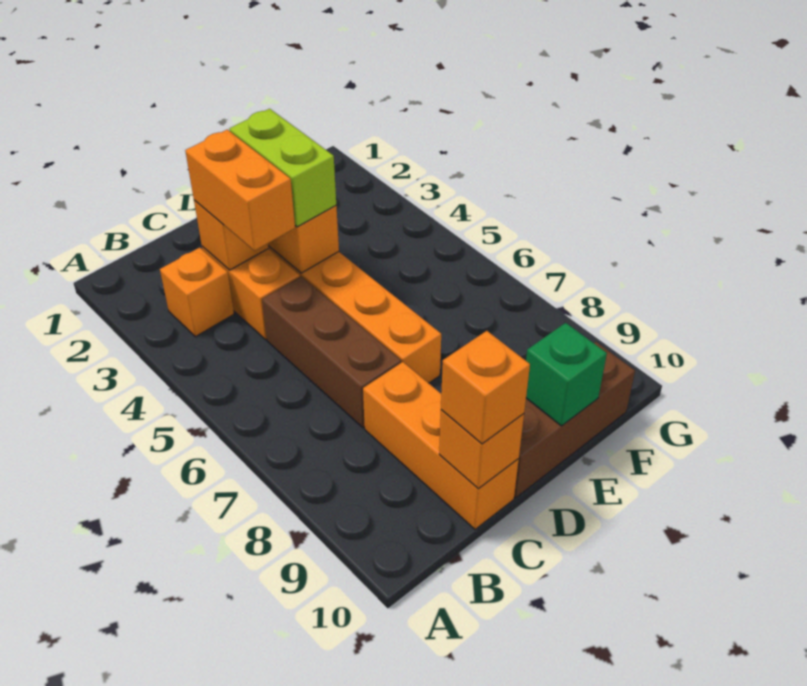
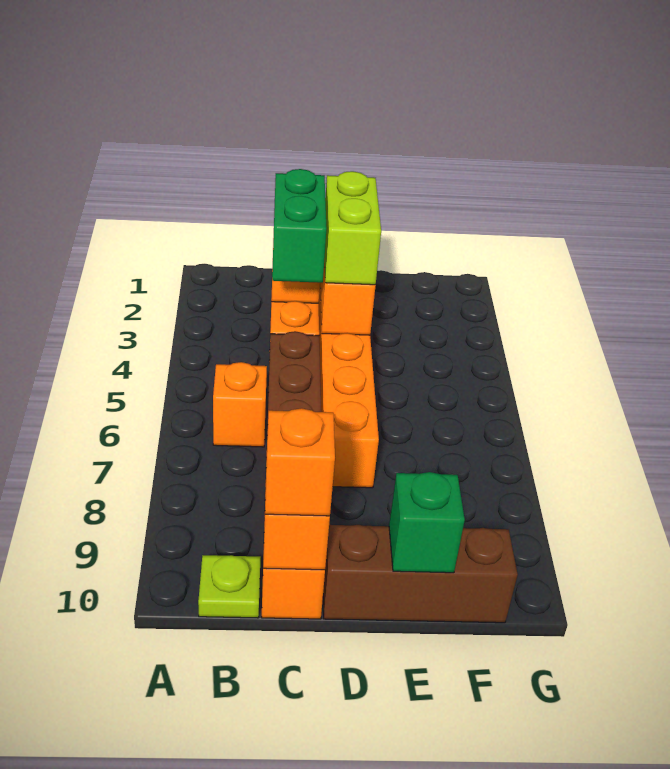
orange 1x1 brick [160,247,234,337] -> orange 1x1 brick moved to [213,362,267,447]
none -> lime 1x1 plate [198,555,261,618]
orange 1x2 brick [185,130,295,251] -> green 1x2 brick [272,169,327,283]

